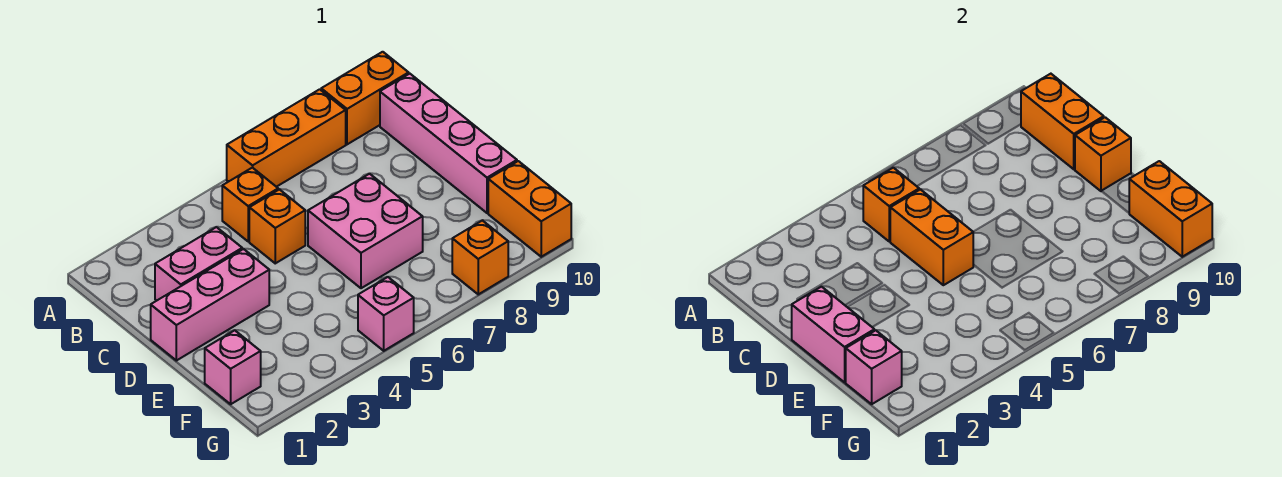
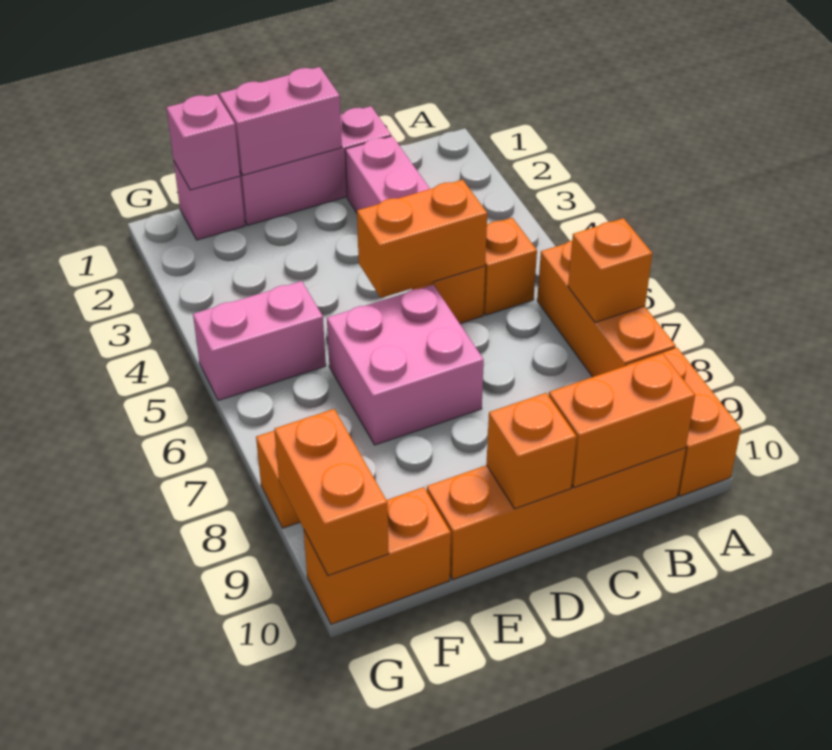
orange 1x1 brick [863,168,919,241] -> orange 1x1 brick moved to [568,218,652,322]
pink 1x4 brick [380,74,517,213] -> orange 1x4 brick [427,448,686,580]
pink 1x3 brick [151,249,269,361] -> pink 1x3 brick turned to [240,106,391,225]
orange 1x2 brick [1129,161,1212,257] -> orange 1x2 brick turned to [274,409,389,576]
pink 1x1 brick [358,277,414,351] -> pink 1x2 brick [193,281,326,400]

